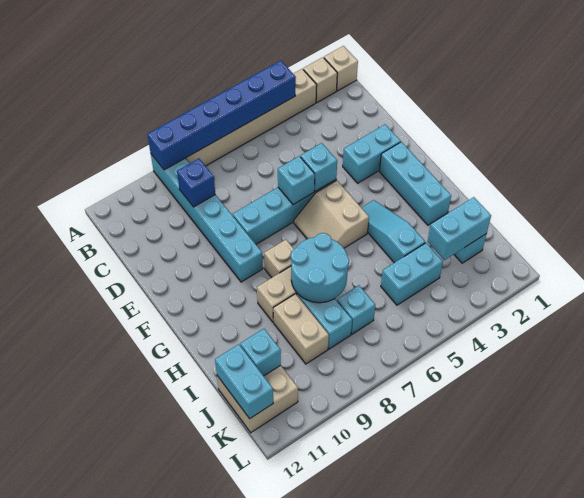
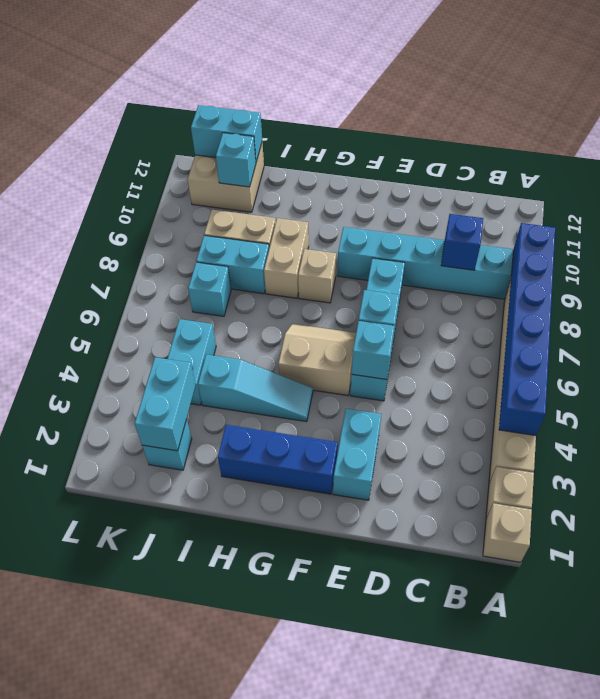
cyan 1x3 brick [379,142,451,225] -> blue 1x3 brick [218,425,338,494]
cyan 2x2 round brick [291,233,349,303] -> none

